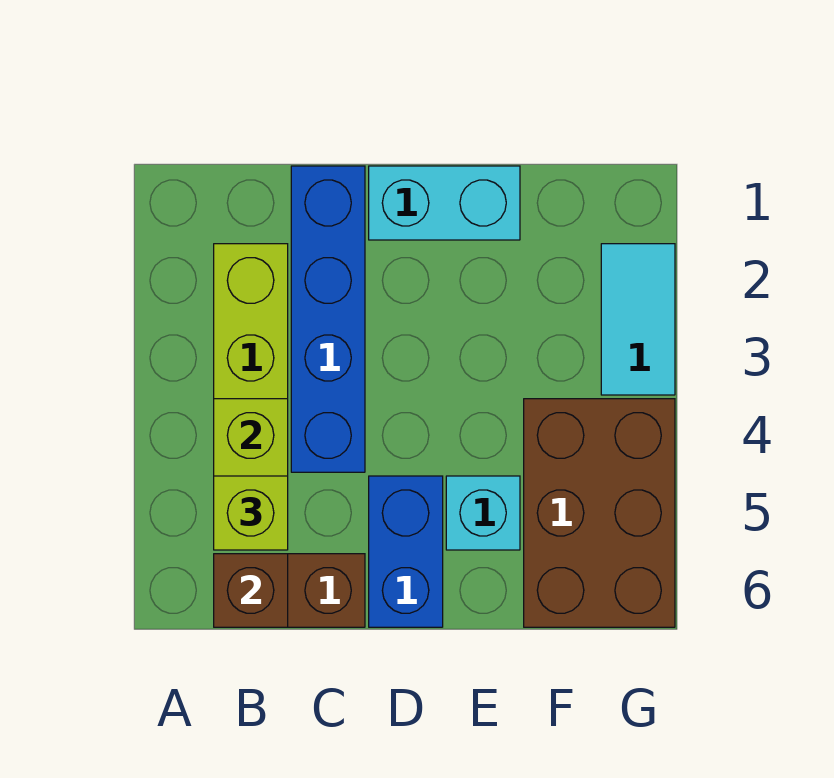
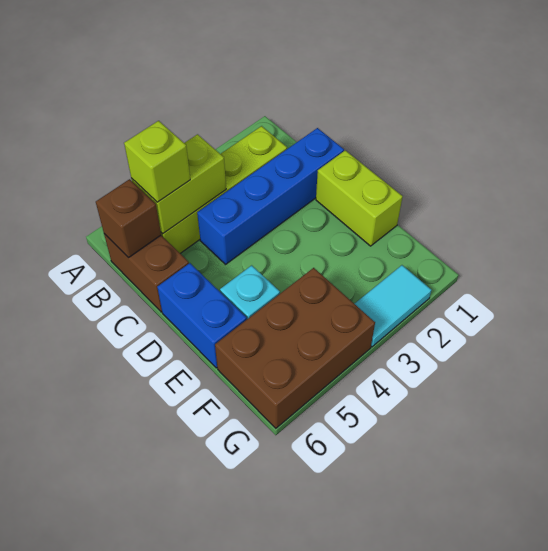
cyan 1x2 brick [369,166,520,240] -> lime 1x2 brick [316,150,403,246]
blue 1x2 brick [369,476,443,627] -> blue 1x2 brick turned to [157,263,247,368]

